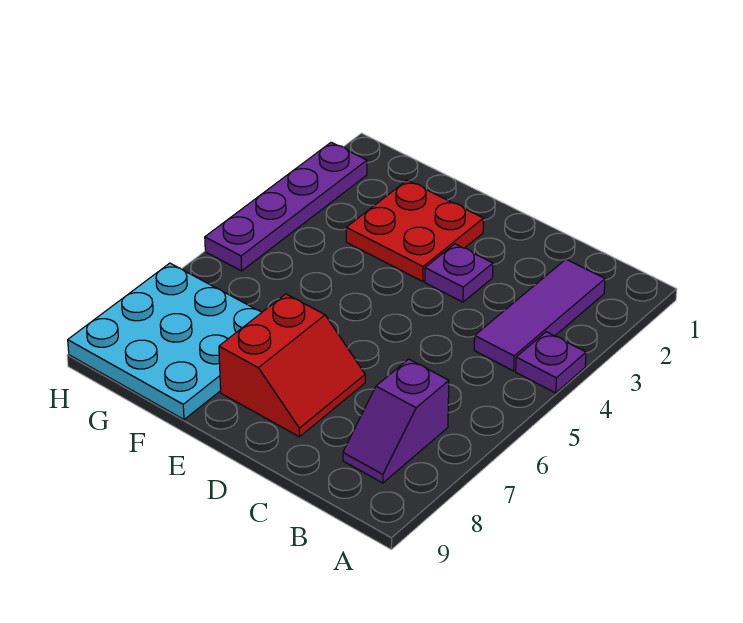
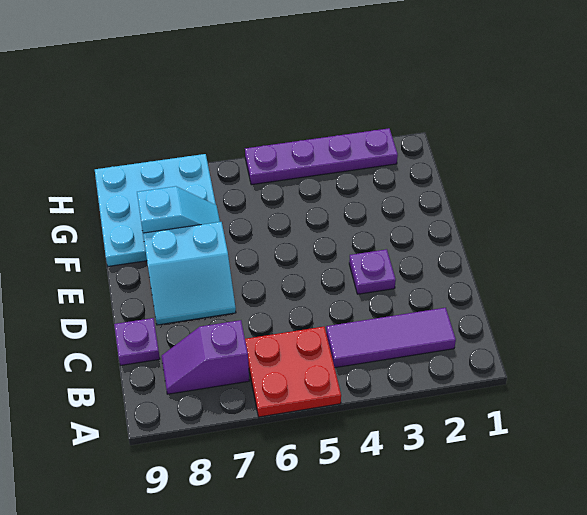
purple 1x1 plate [516,332,586,393] -> purple 1x1 plate moved to [114,318,160,366]
red 2x2 slope [219,294,365,437] -> cyan 2x2 slope [143,222,236,325]
red 2x2 plate [346,180,483,282] -> red 2x2 plate moved to [245,327,341,417]
none -> cyan 1x2 slope [137,186,220,233]

